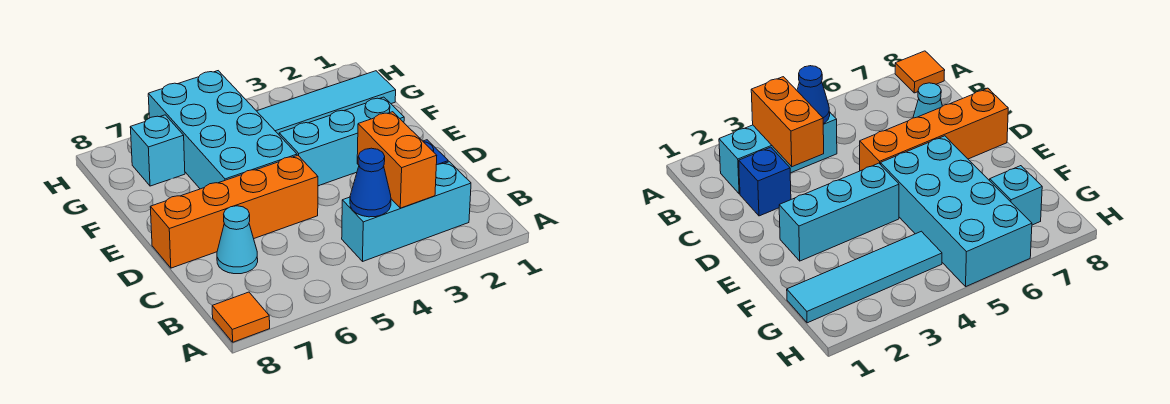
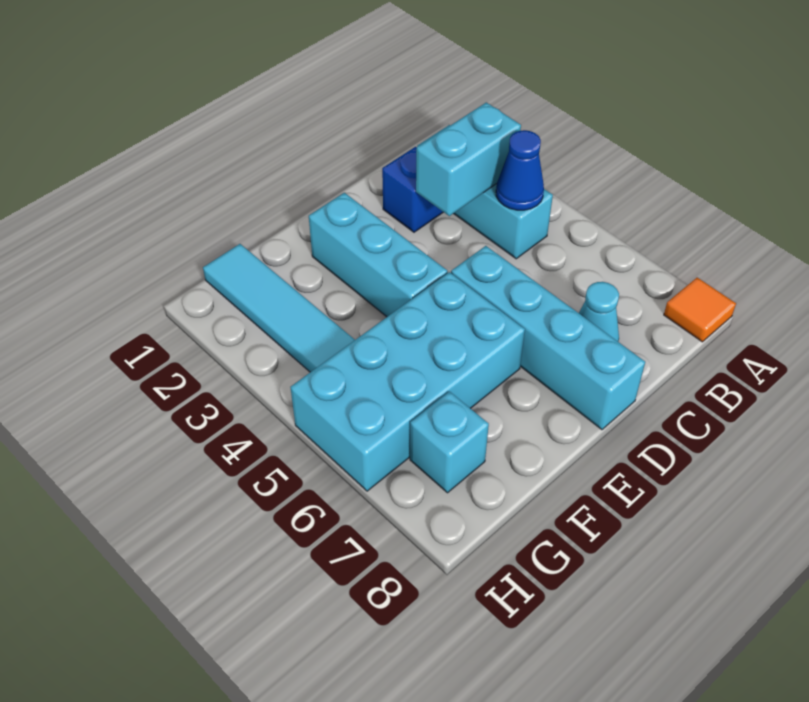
orange 1x2 brick [357,112,437,208] -> cyan 1x2 brick [416,102,521,216]
orange 1x4 brick [150,155,318,268] -> cyan 1x4 brick [451,246,645,430]

